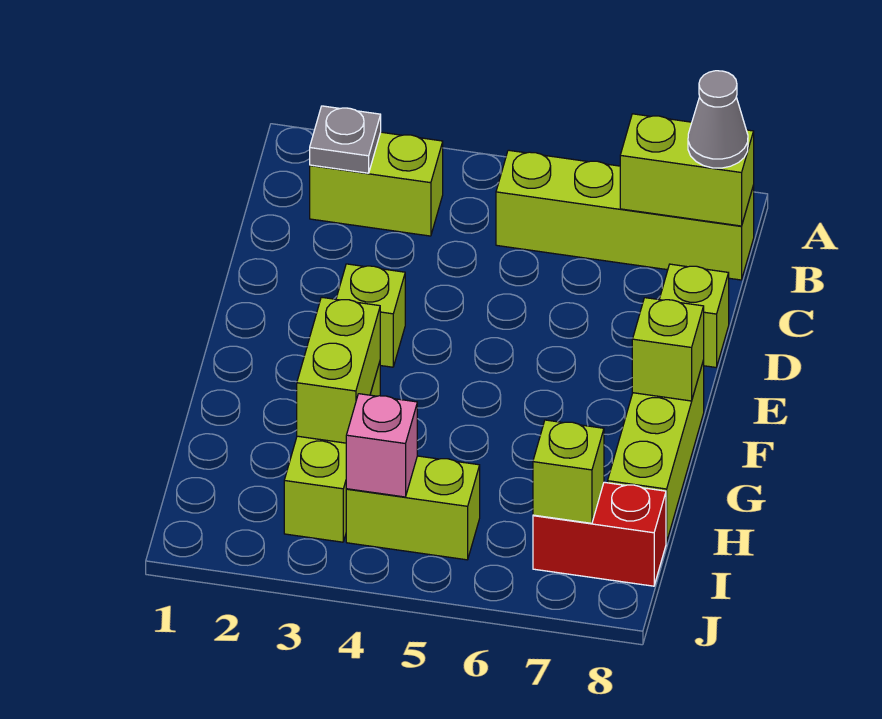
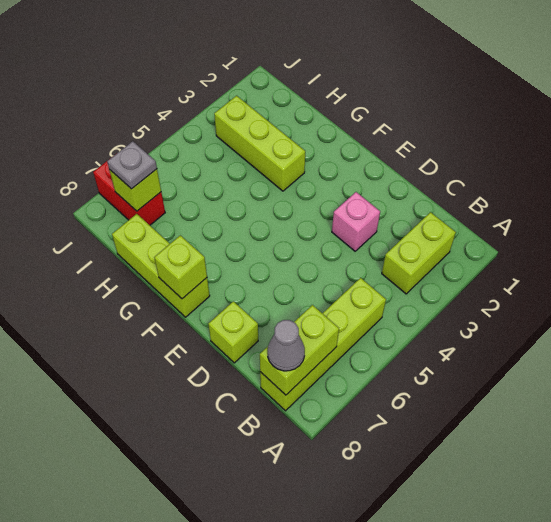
grey 1x1 plate [310,106,381,173] -> grey 1x1 plate moved to [107,141,157,189]
lime 1x1 brick [336,264,405,367] -> none
lime 1x2 brick [297,297,380,443] -> none
lime 1x2 brick [346,456,480,560] -> none
pink 1x1 brick [346,394,417,497] -> pink 1x1 brick moved to [332,192,380,251]
red 1x2 brick [533,482,666,586] -> red 1x2 brick turned to [93,154,165,225]

